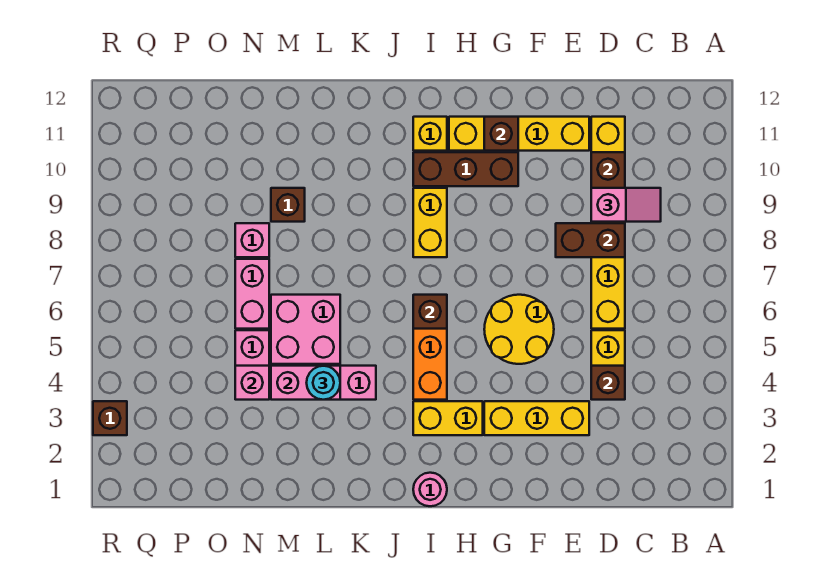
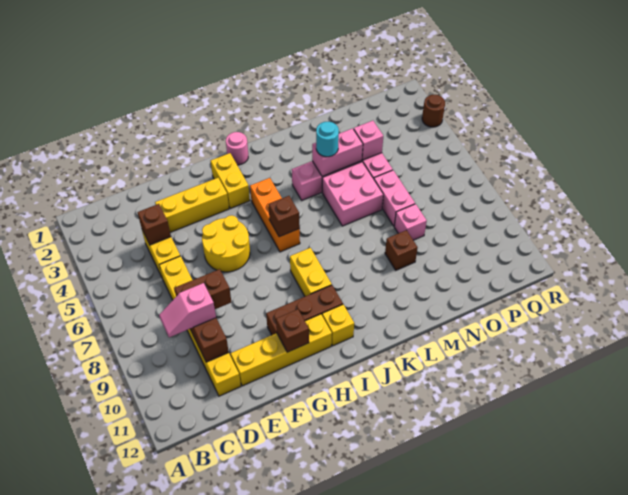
yellow 1x2 brick [413,401,483,435] -> yellow 1x2 brick turned to [211,153,250,209]
brown 1x1 brick [93,401,127,435] -> brown 1x1 round brick [422,95,445,127]

